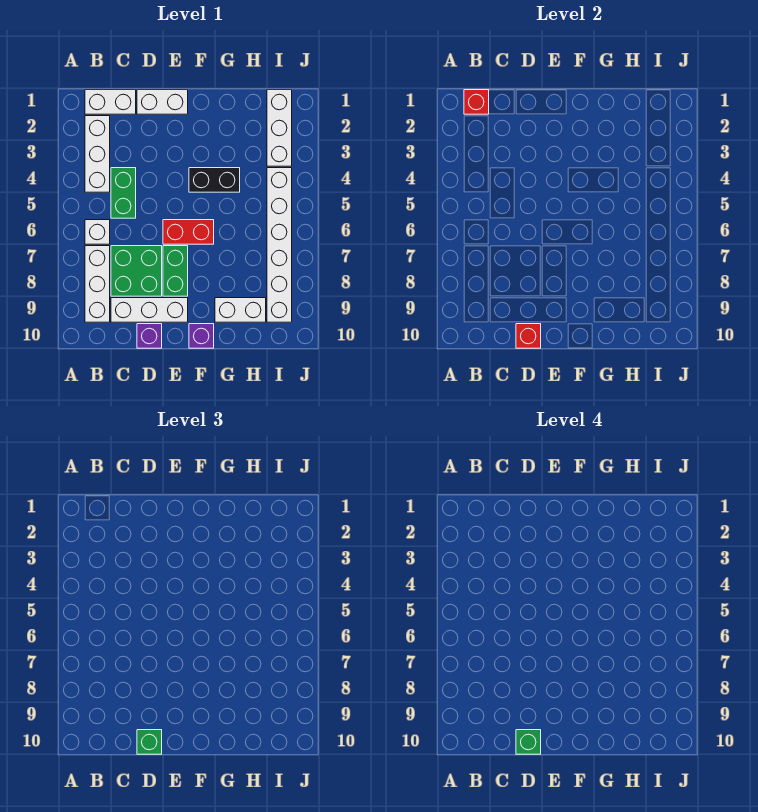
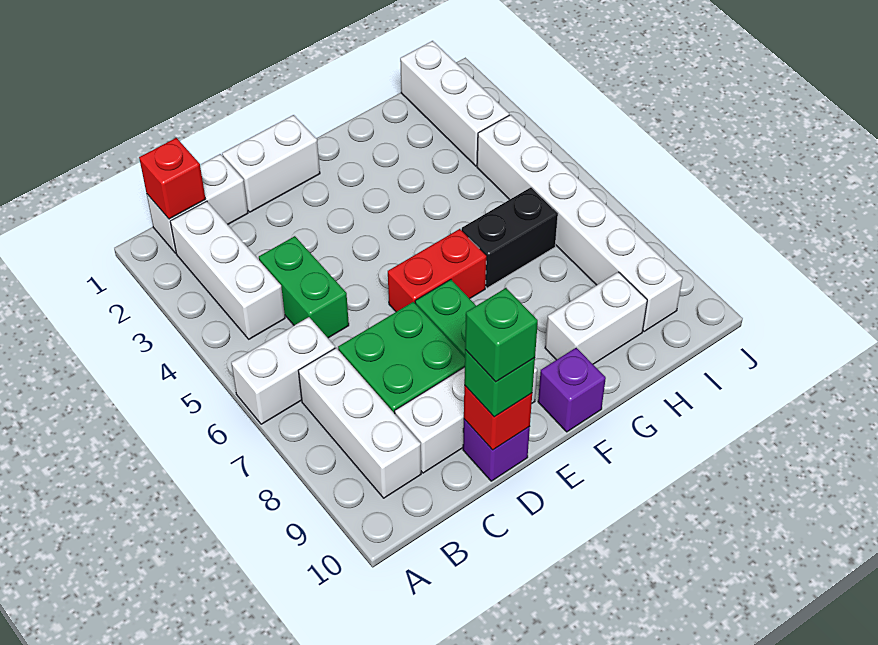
white 1x1 brick [85,220,110,244] -> white 1x2 brick [231,317,335,424]
black 1x2 brick [189,168,240,192] -> black 1x2 brick moved to [461,187,558,288]

